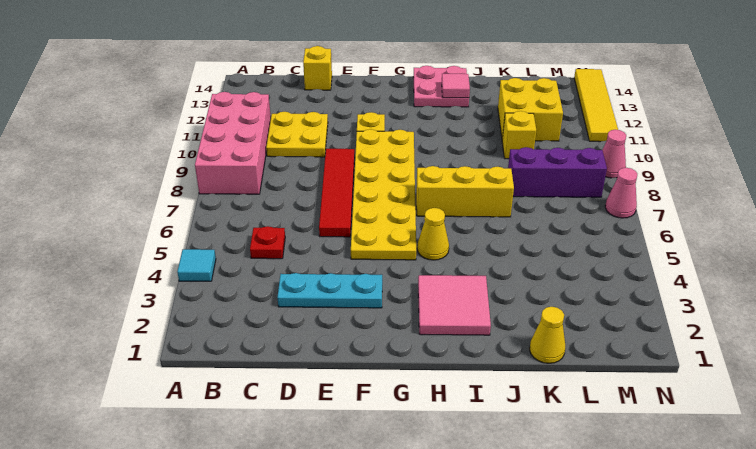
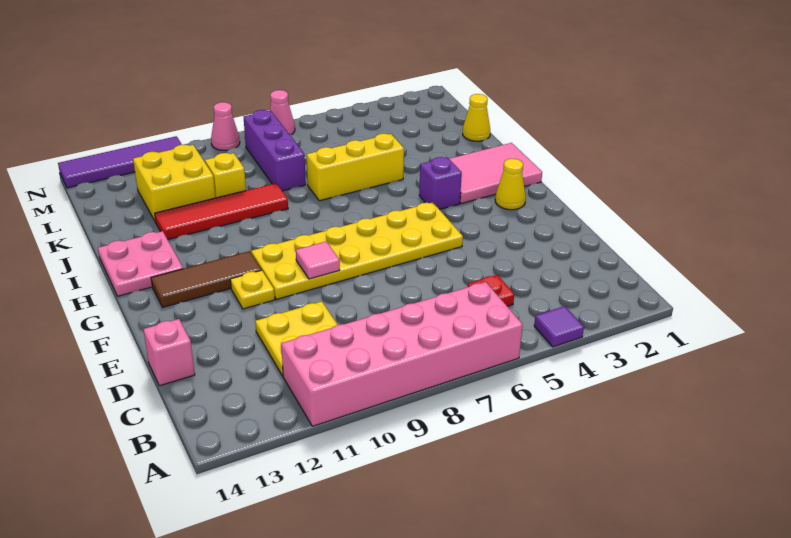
cyan 1x1 tile [177,249,216,281] -> purple 1x1 tile [534,306,584,347]
pink 2x4 brick [195,92,271,194] -> pink 2x6 brick [281,282,523,426]
cyan 1x3 plate [278,273,382,308] -> none
yellow 1x1 brick [303,46,332,90] -> pink 1x1 brick [143,319,195,386]
red 1x4 tile [319,149,355,237] -> red 1x4 tile moved to [155,183,288,240]
none -> brown 1x3 tile [151,251,261,307]
pink 2x2 tile [418,275,491,335] -> pink 2x3 tile [449,143,542,203]
none -> purple 1x1 brick [419,157,462,209]
yellow 1x1 cone [417,208,449,260] -> yellow 1x1 cone moved to [495,159,526,210]
yellow 1x3 brick [416,166,514,217] -> yellow 1x3 brick turned to [306,134,404,201]
pink 1x1 tile [442,74,470,98] -> pink 1x1 tile moved to [296,242,340,279]
yellow 1x4 tile [574,69,618,142] -> purple 1x4 tile [58,136,182,188]

